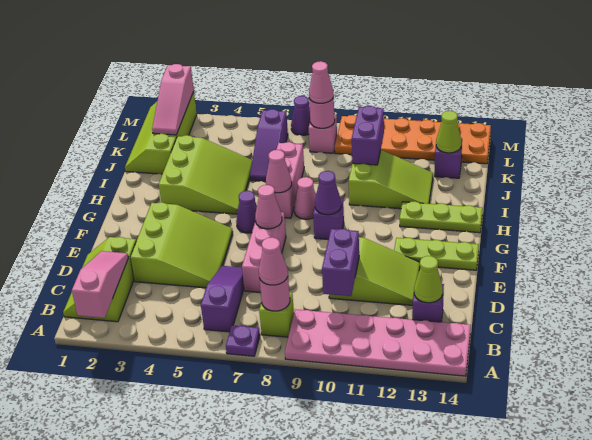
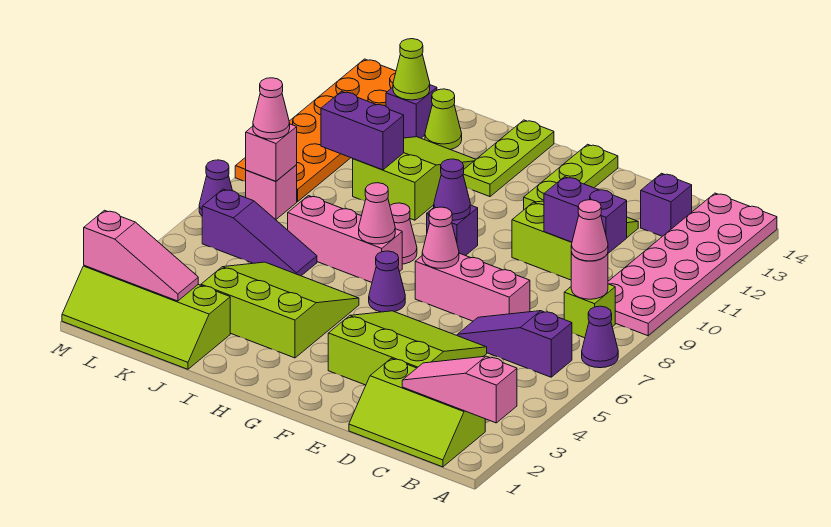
purple 1x1 plate [226,325,260,356] -> purple 1x1 cone [582,306,618,368]
lime 1x1 cone [414,256,443,303] -> lime 1x1 cone moved to [425,89,462,150]
pink 1x1 round brick [309,97,335,128] -> pink 1x1 brick [246,124,297,181]

